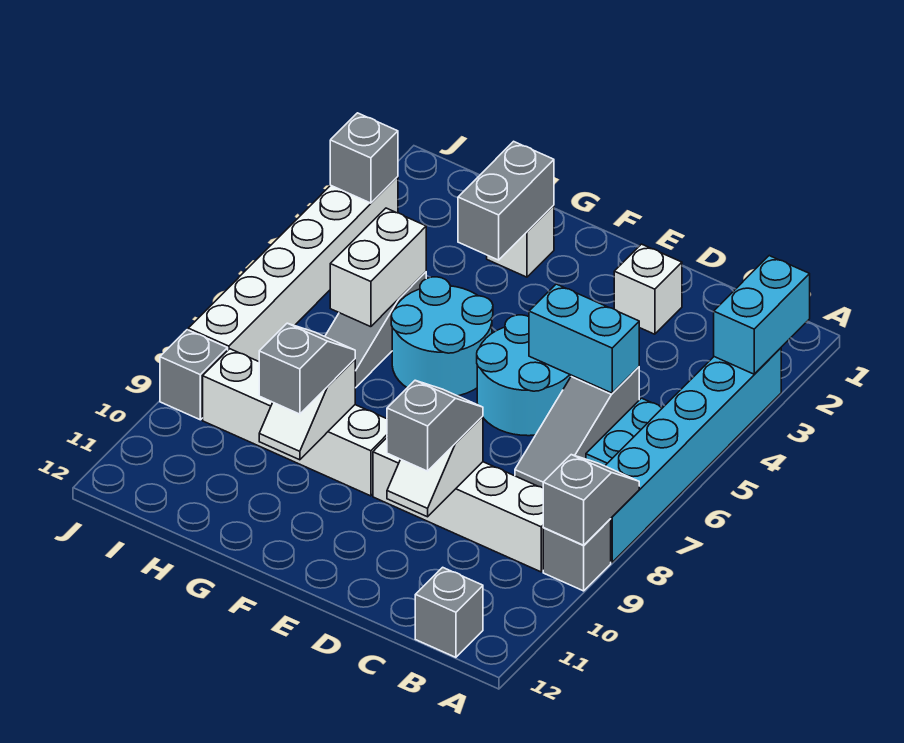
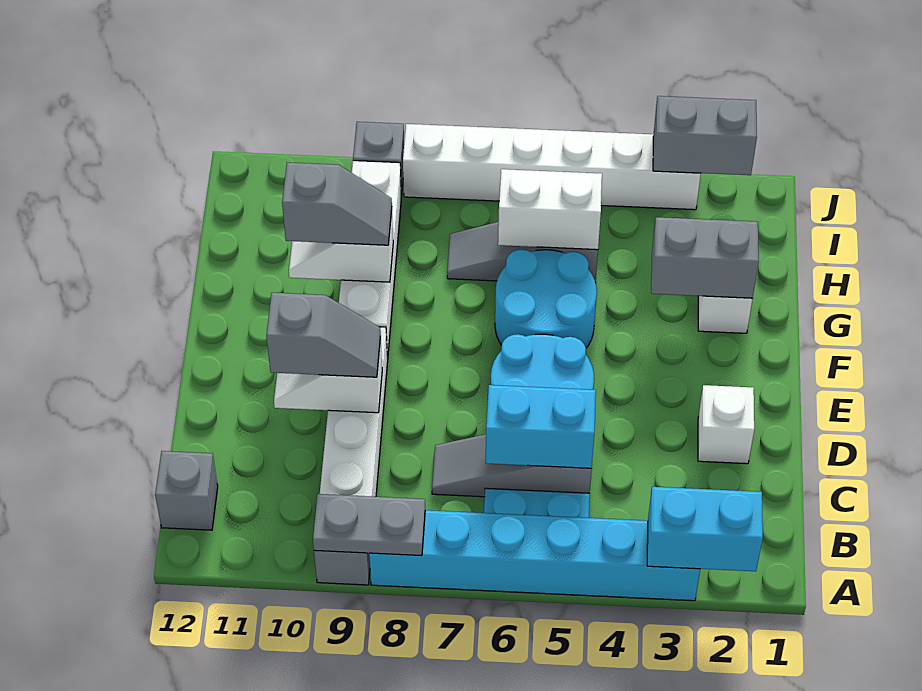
grey 1x2 slope [543,455,639,545] -> grey 1x2 plate [313,494,425,556]
cyan 1x2 brick [529,284,639,393] -> cyan 1x2 brick turned to [486,385,596,468]
grey 1x1 brick [330,113,398,203] -> grey 1x2 brick [653,96,757,175]

